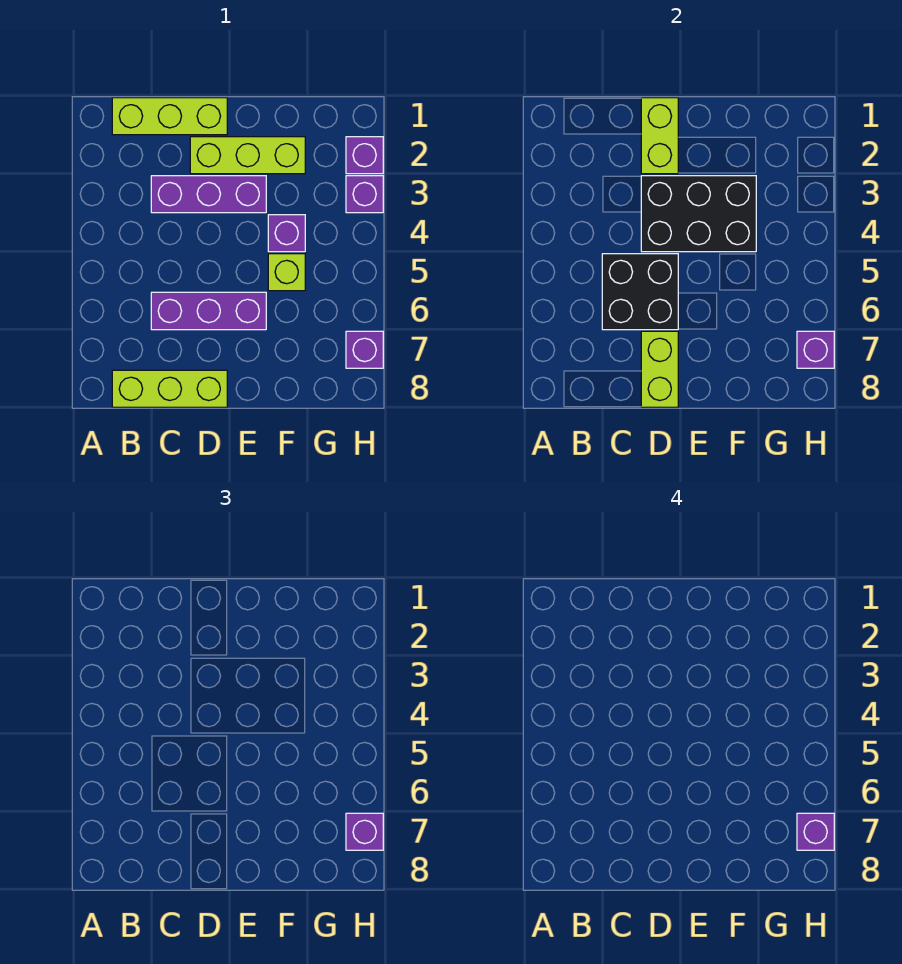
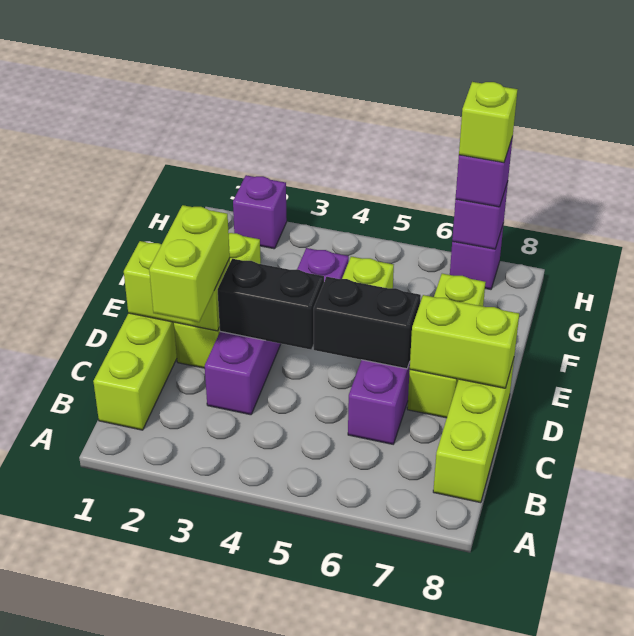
none -> lime 1x2 brick [149,205,230,322]
black 2x2 brick [602,254,678,330] -> black 1x2 brick [314,277,421,369]
black 2x3 brick [641,176,756,252] -> black 1x2 brick [218,259,324,350]
none -> lime 1x3 brick [407,274,486,418]
purple 1x1 brick [346,176,383,213] -> none
purple 1x1 brick [797,813,834,850] -> lime 1x1 brick [459,82,518,163]

